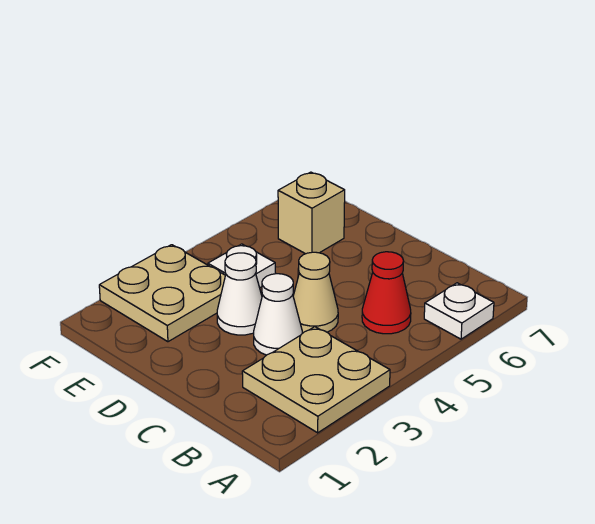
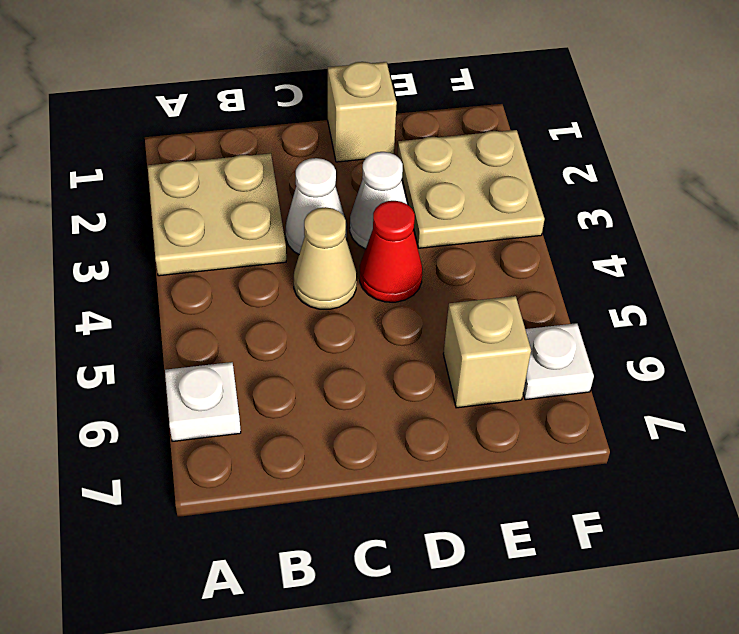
red 1x1 cone [362,252,411,334] -> red 1x1 cone moved to [360,201,422,302]
none -> tan 1x1 brick [328,62,397,162]
white 1x1 plate [208,244,276,288] -> white 1x1 plate moved to [523,323,594,400]

